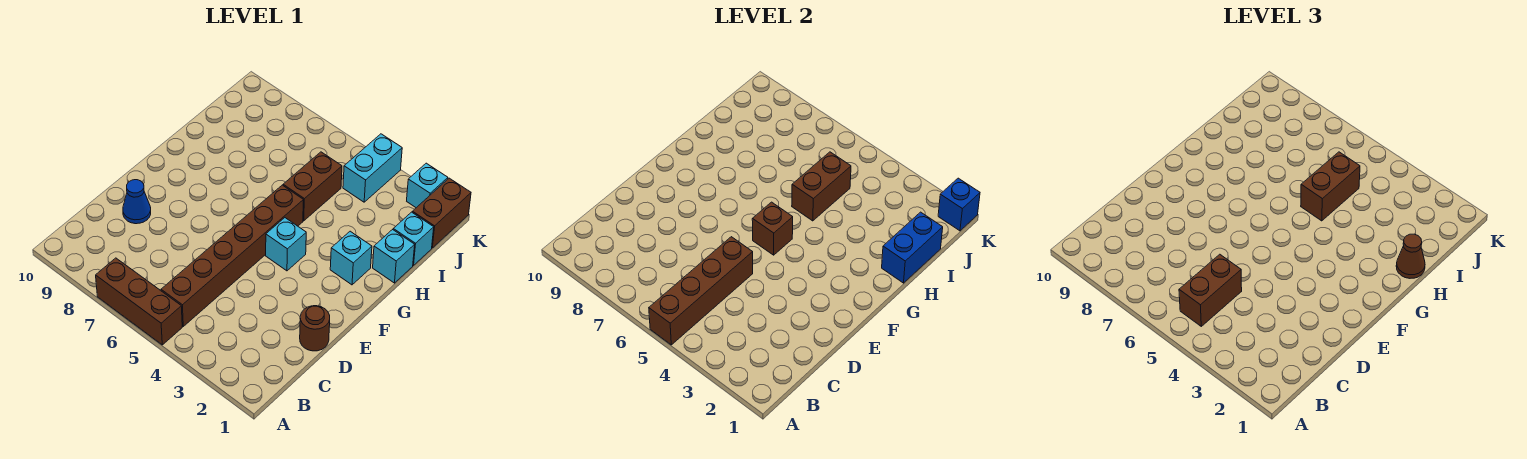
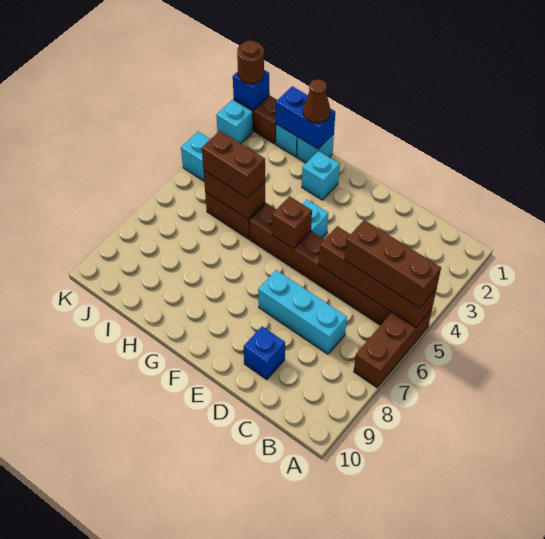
brown 1x2 brick [1179,254,1242,326] -> brown 1x3 brick [345,220,441,308]
none -> cyan 1x3 brick [258,270,347,354]
brown 1x1 round brick [300,306,330,351] -> brown 1x1 round brick moved to [237,41,264,84]
blue 1x1 cone [123,180,151,224] -> blue 1x1 brick [243,326,285,380]

